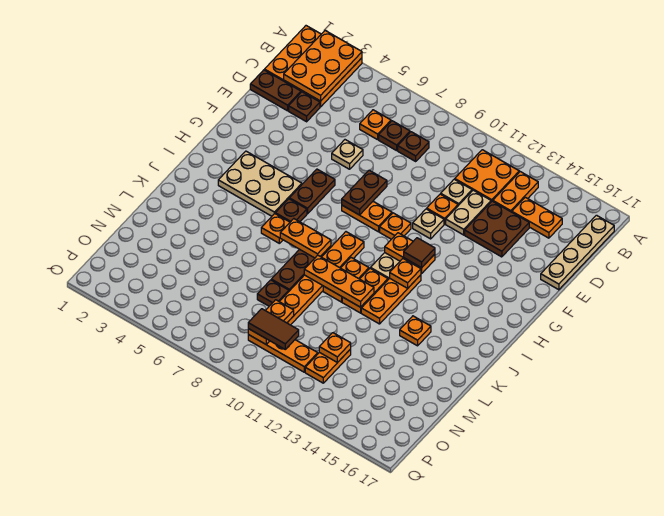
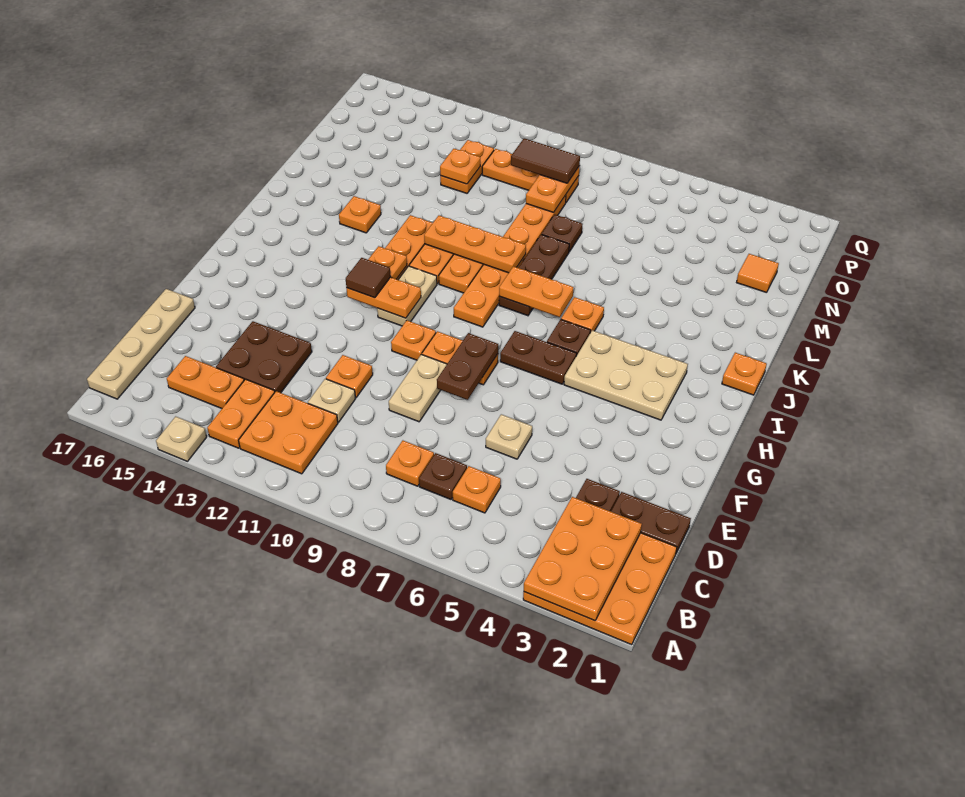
brown 1x1 plate [398,132,429,161] -> orange 1x1 plate [386,441,434,486]
tan 1x2 plate [446,190,491,235] -> tan 1x2 plate moved to [389,355,447,422]
tan 1x1 plate [413,209,444,239] -> tan 1x1 plate moved to [156,416,207,461]
brown 1x2 plate [289,169,335,214] -> brown 1x2 plate turned to [500,331,577,384]
none -> orange 1x1 plate [722,353,767,395]
none -> orange 1x1 tile [737,254,779,293]

